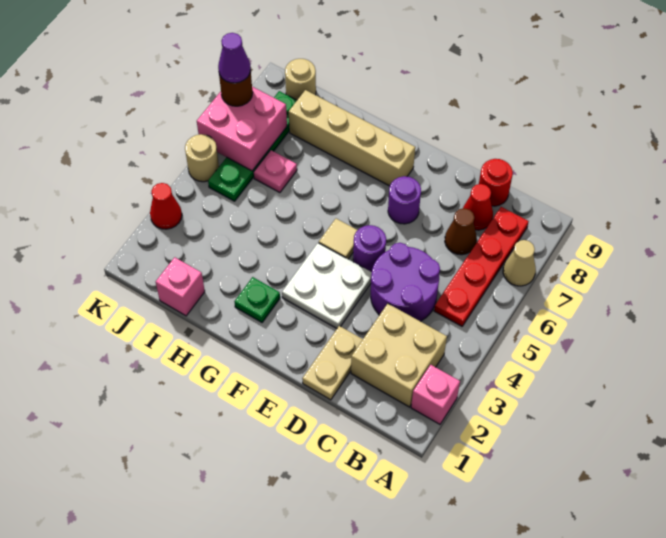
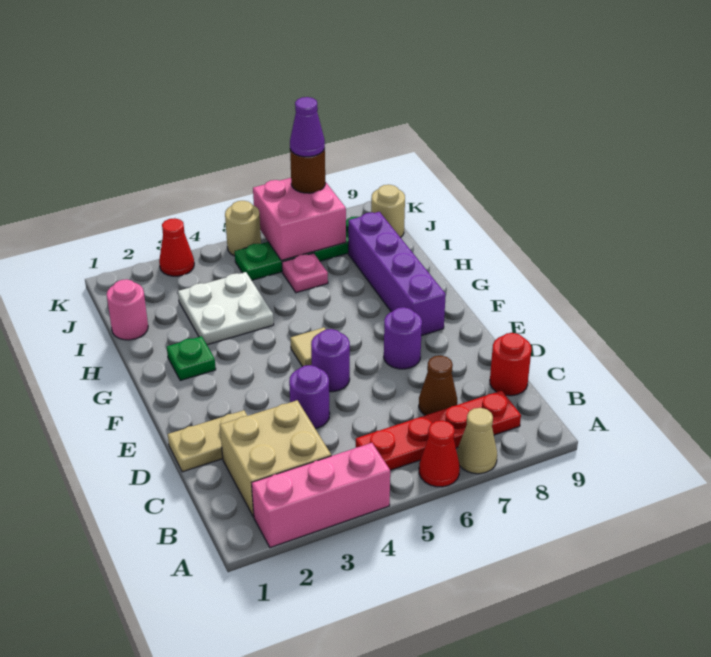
pink 1x1 brick [411,365,460,424] -> pink 1x3 brick [252,443,390,548]
purple 2x2 round brick [371,243,440,321] -> purple 1x1 round brick [289,365,330,429]
red 1x1 cone [463,184,493,230] -> red 1x1 cone moved to [419,420,460,487]
white 2x2 plate [282,243,372,328] -> white 2x2 plate moved to [178,272,274,345]
tan 1x4 brick [289,90,415,186] -> purple 1x4 brick [348,212,446,336]
pink 1x1 brick [156,257,205,316] -> pink 1x1 round brick [107,279,148,340]

